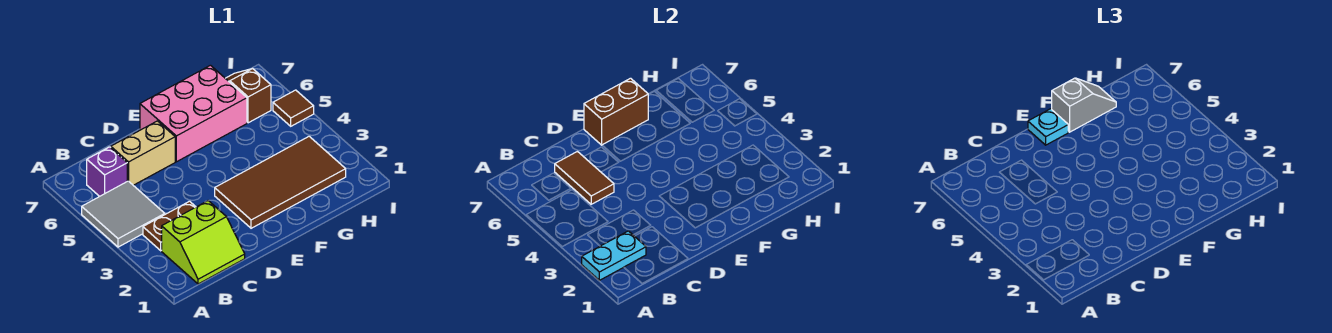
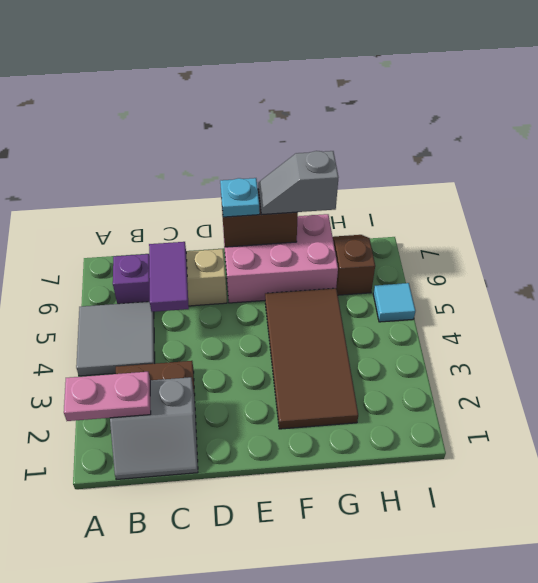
cyan 1x2 plate [582,231,646,280] -> pink 1x2 plate [64,372,151,421]
lime 2x2 slope [162,201,245,284] -> grey 2x2 slope [110,377,198,480]
brown 1x2 tile [555,152,614,204] -> purple 1x2 tile [149,242,189,312]
brown 2x4 tile [215,136,346,228] -> brown 2x4 tile turned to [265,288,358,429]
grey 1x2 slope [1052,78,1116,132] -> grey 1x2 slope turned to [258,151,338,215]
brown 1x1 tile [273,90,314,126] -> cyan 1x1 tile [373,283,416,322]

